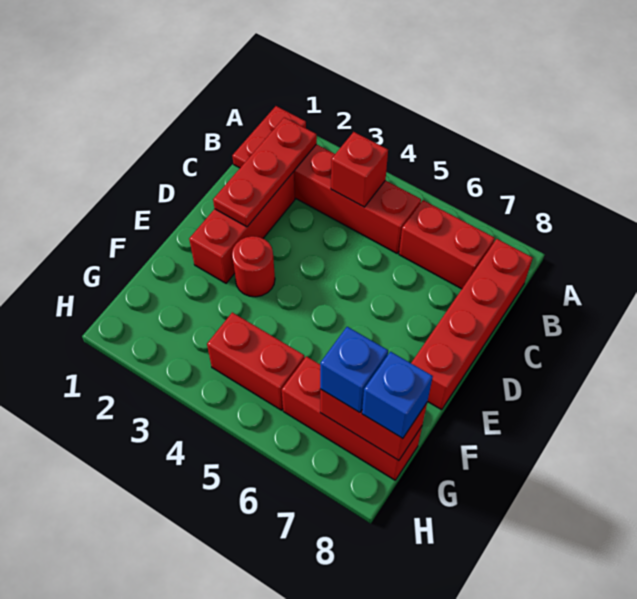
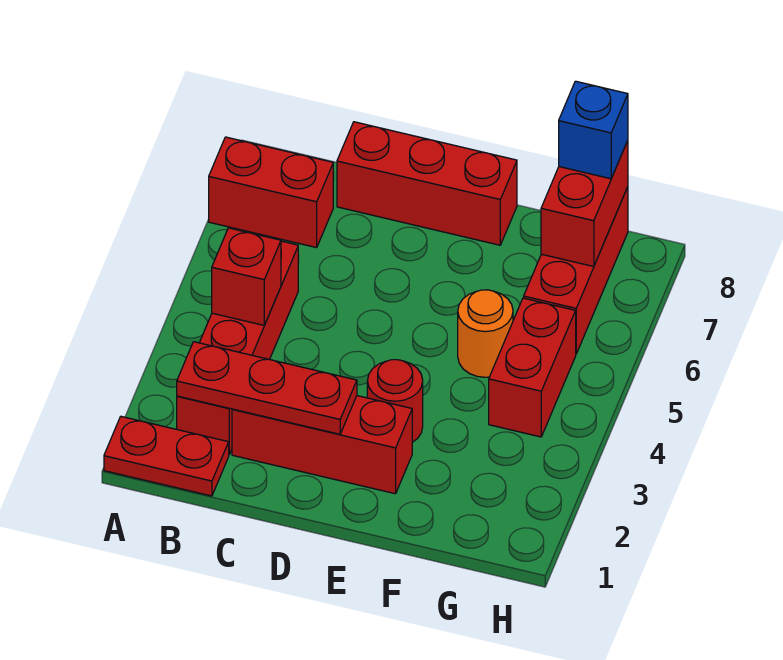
red 1x2 brick [399,200,495,289] -> red 1x2 brick turned to [209,137,333,248]
red 1x4 brick [411,239,533,410] -> red 1x3 brick [337,122,517,245]
none -> orange 1x1 round brick [458,290,513,377]
blue 1x1 brick [320,327,388,413] -> none

